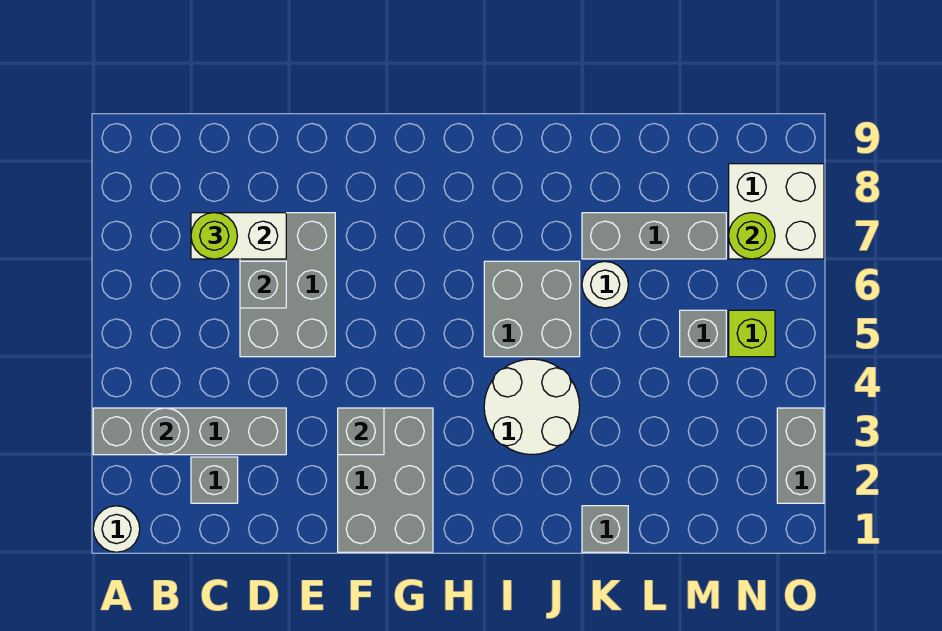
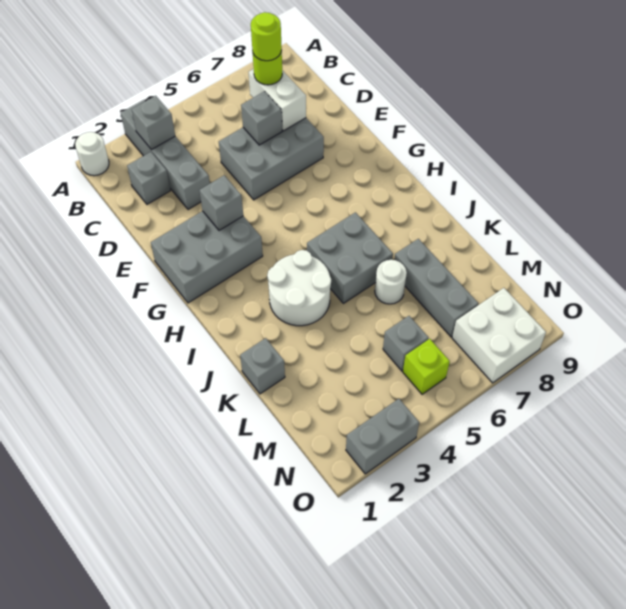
grey 1x1 round brick [142,408,189,455] -> grey 1x1 brick [132,96,175,150]
lime 1x1 round brick [729,213,775,259] -> lime 1x1 round brick moved to [251,12,282,61]

